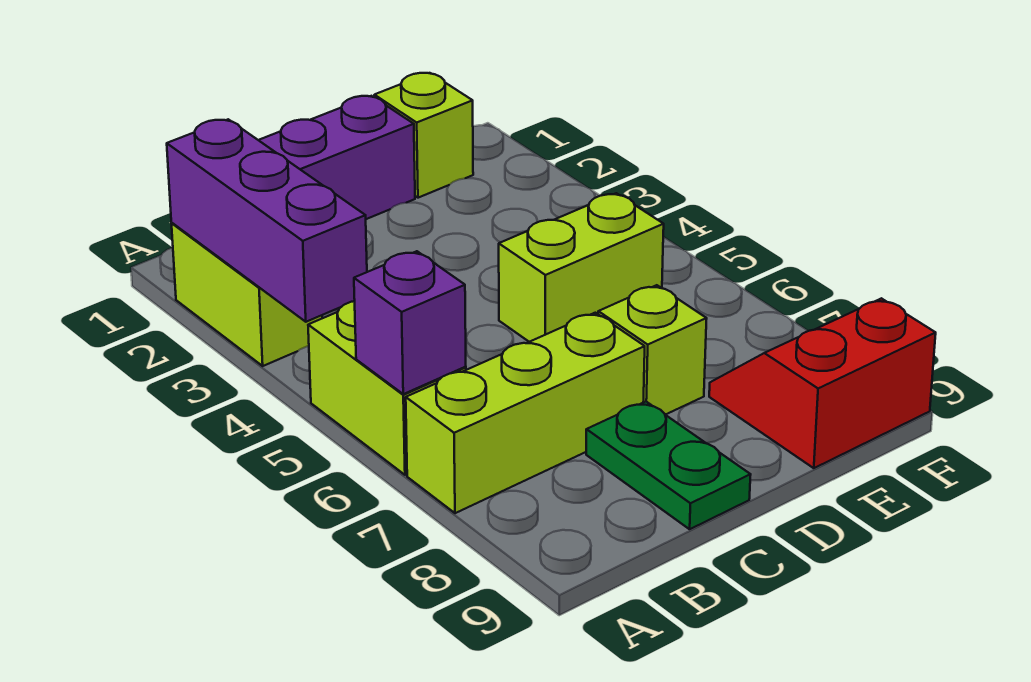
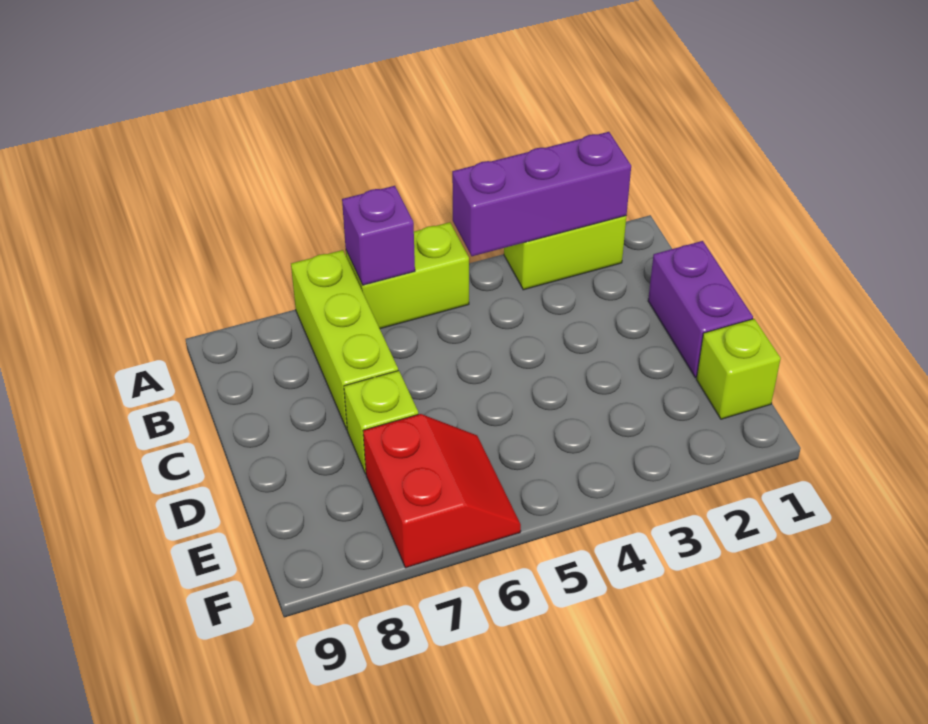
green 1x2 plate [586,402,751,529] -> none
lime 1x2 brick [499,193,664,342] -> none
red 2x2 slope [709,298,936,468] -> red 2x2 slope moved to [363,414,521,568]

